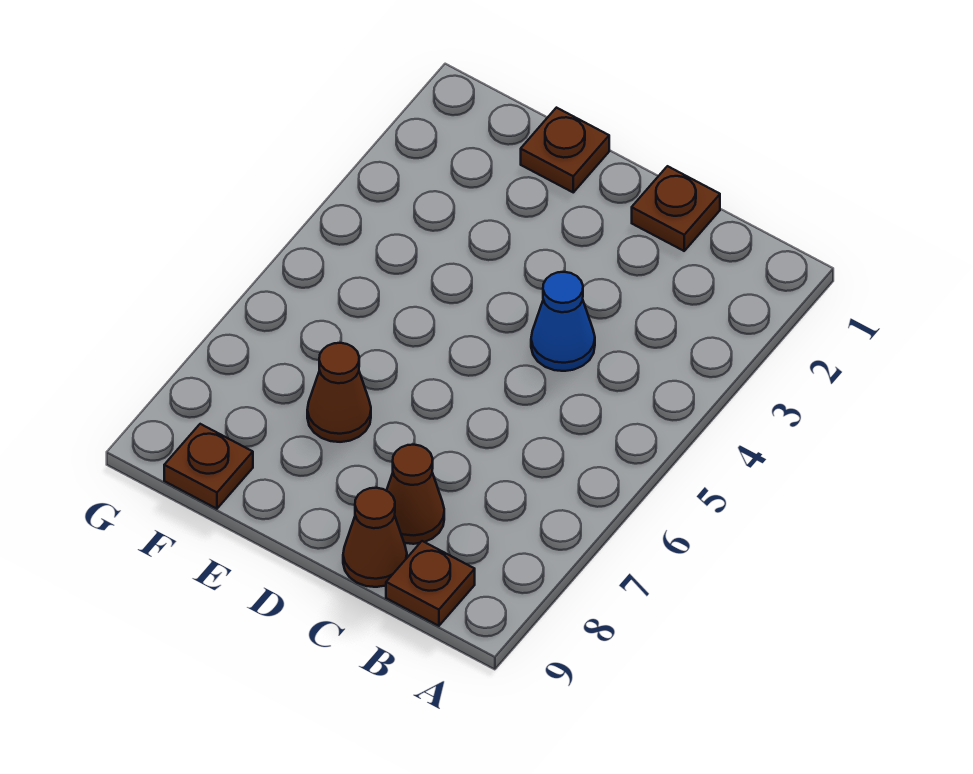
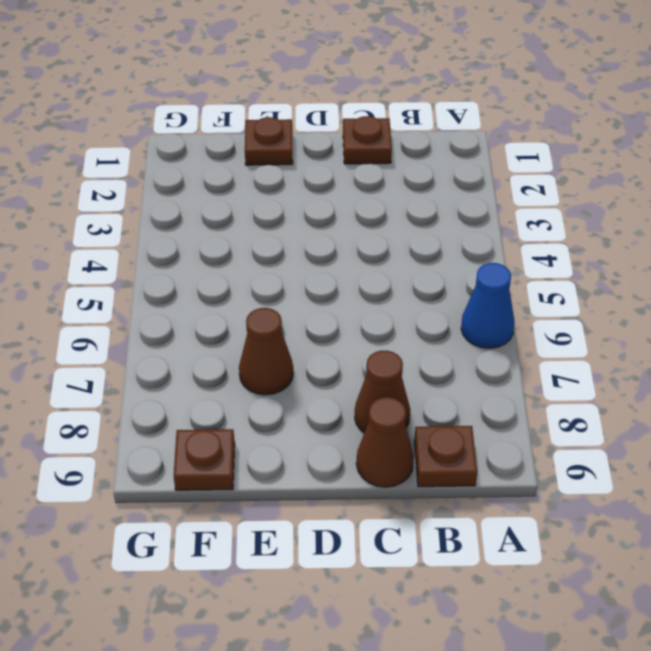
blue 1x1 cone [531,272,595,371] -> blue 1x1 cone moved to [461,263,514,348]

